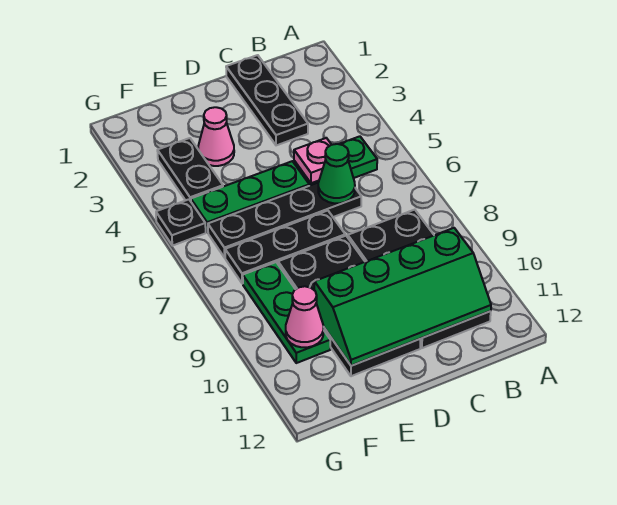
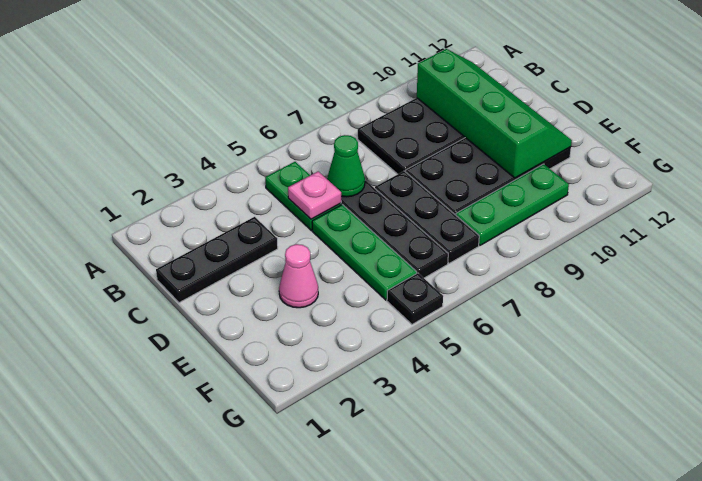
black 1x2 plate [157,138,223,201] -> none
pink 1x1 cone [286,286,324,347] -> none

